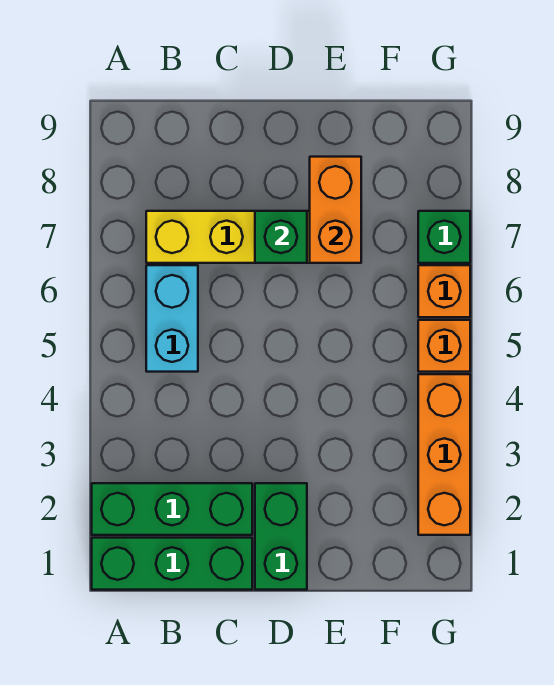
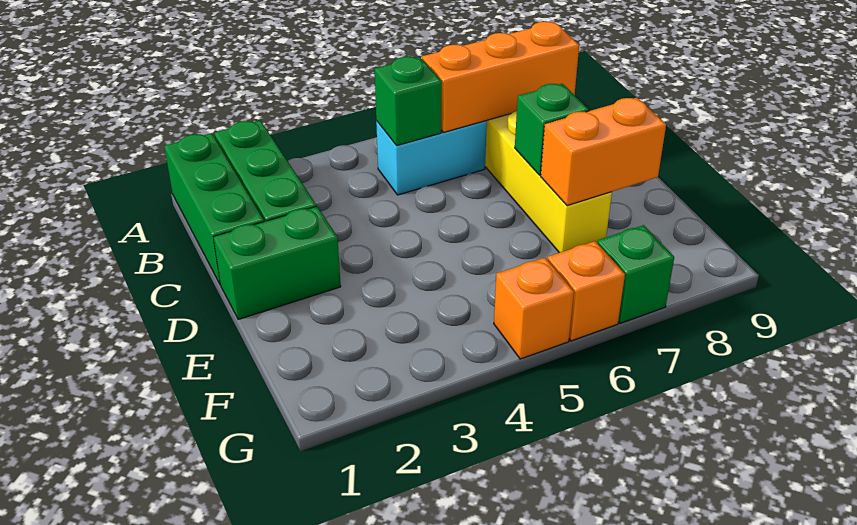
none -> green 1x1 brick [375,57,442,146]
orange 1x3 brick [418,374,470,535] -> orange 1x3 brick moved to [422,21,579,132]

